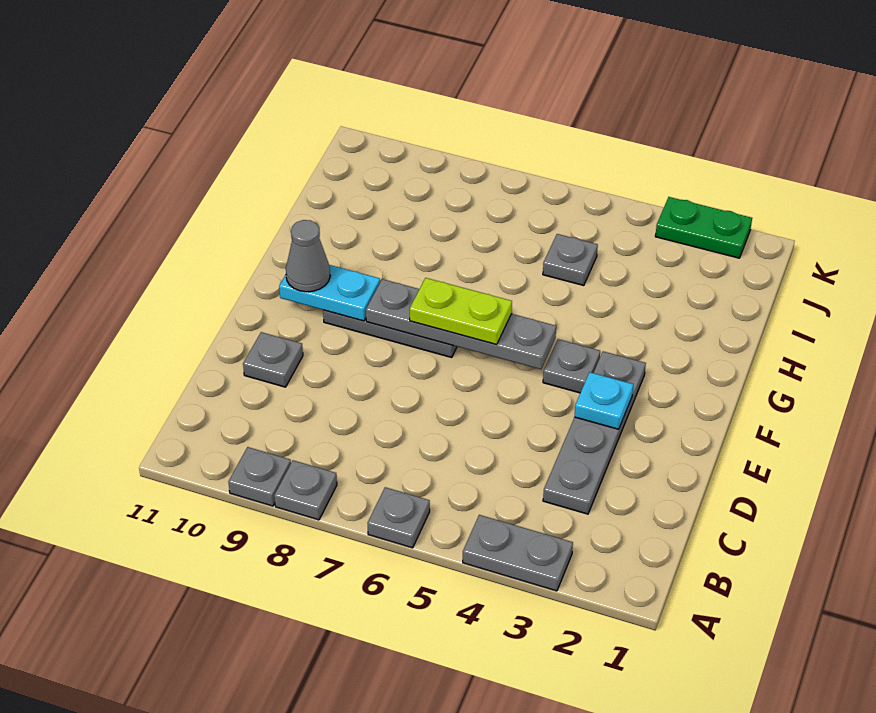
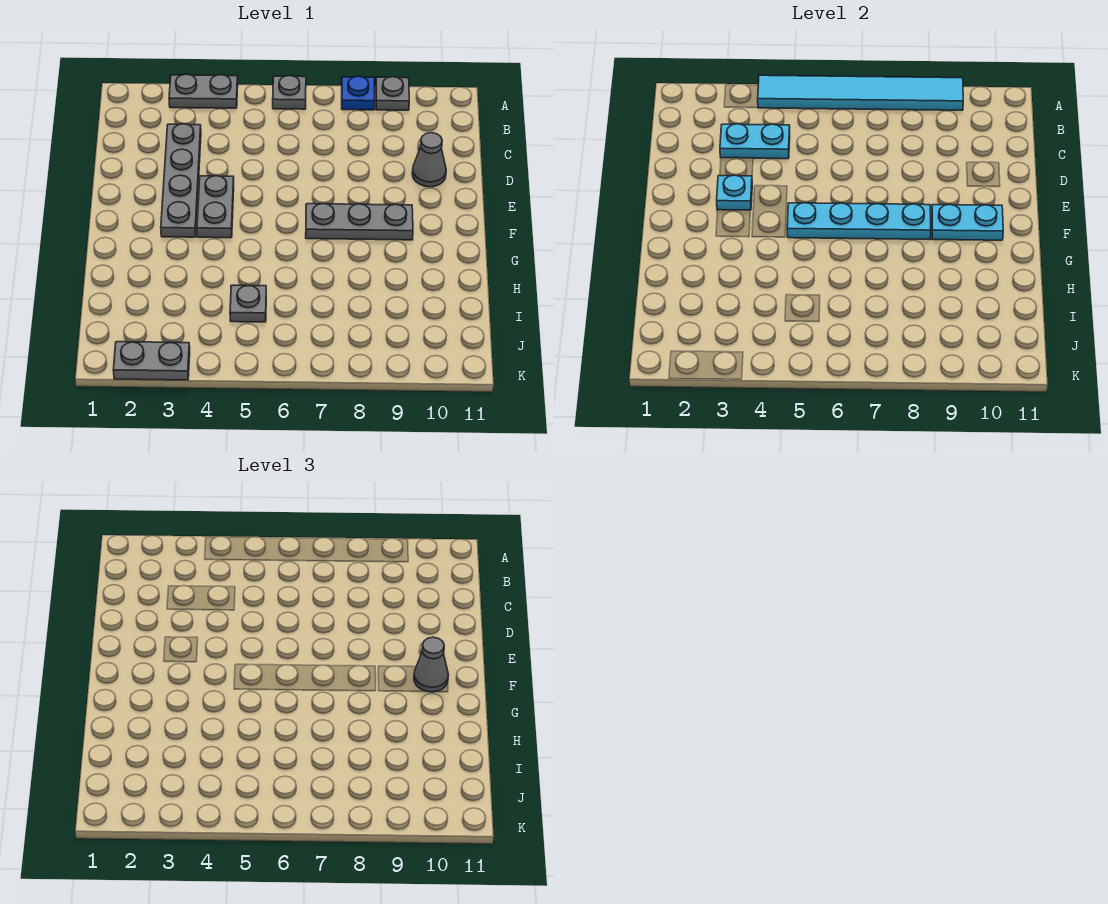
none -> cyan 1x6 tile [758,75,963,110]
grey 1x1 plate [274,460,337,520] -> blue 1x1 plate [342,76,375,110]
none -> cyan 1x2 plate [720,124,790,159]
grey 1x1 plate [243,332,303,387] -> grey 1x1 cone [412,133,446,187]
grey 1x1 plate [543,339,600,393] -> grey 1x2 plate [197,176,234,238]
grey 1x4 plate [366,279,556,369] -> cyan 1x4 plate [787,203,931,240]
lime 1x2 plate [410,278,512,345] -> none
green 1x2 plate [655,197,752,258] -> grey 1x2 plate [113,342,190,380]

